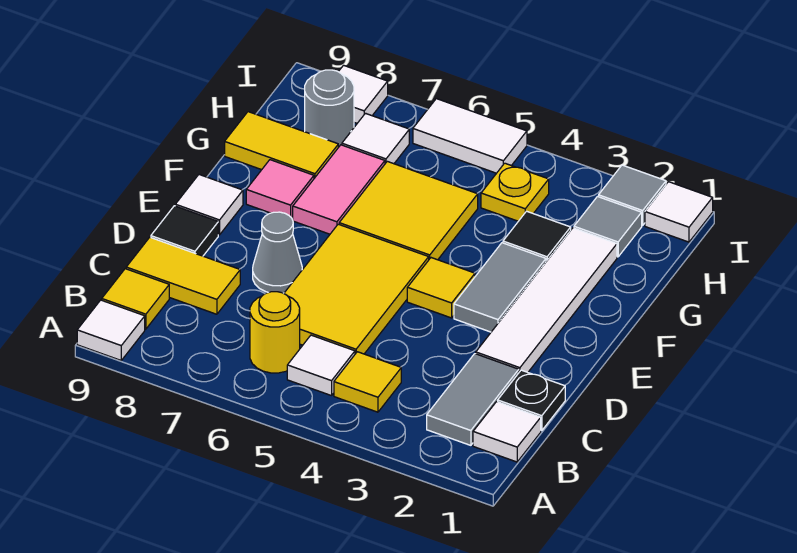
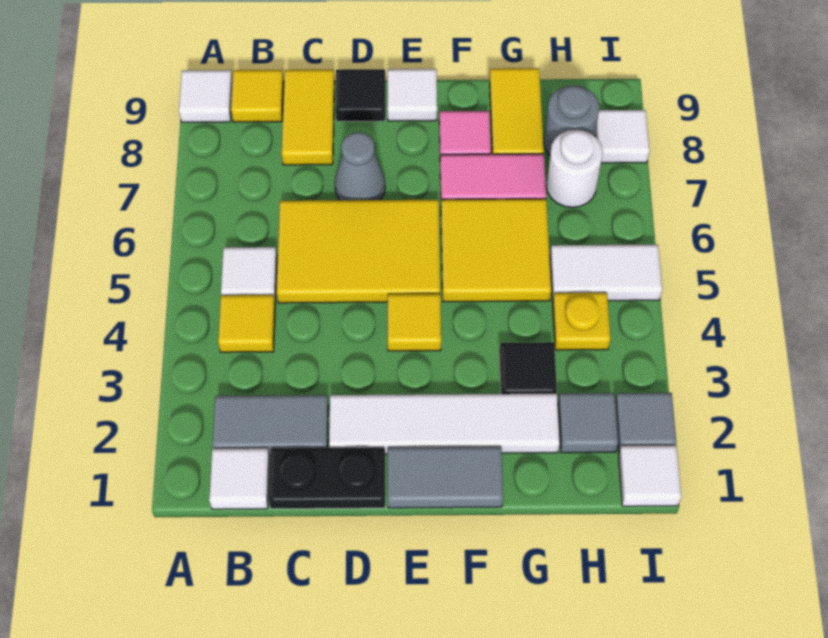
yellow 1x1 round brick [250,292,300,373] -> none
black 1x1 plate [498,370,565,431] -> black 1x2 plate [269,448,385,509]
grey 1x2 tile [454,243,546,332] -> grey 1x2 tile moved to [388,447,503,508]
white 1x1 tile [342,113,409,164] -> white 1x1 round brick [546,130,603,208]
white 1x2 tile [413,99,527,173] -> white 1x2 tile turned to [550,245,662,301]

